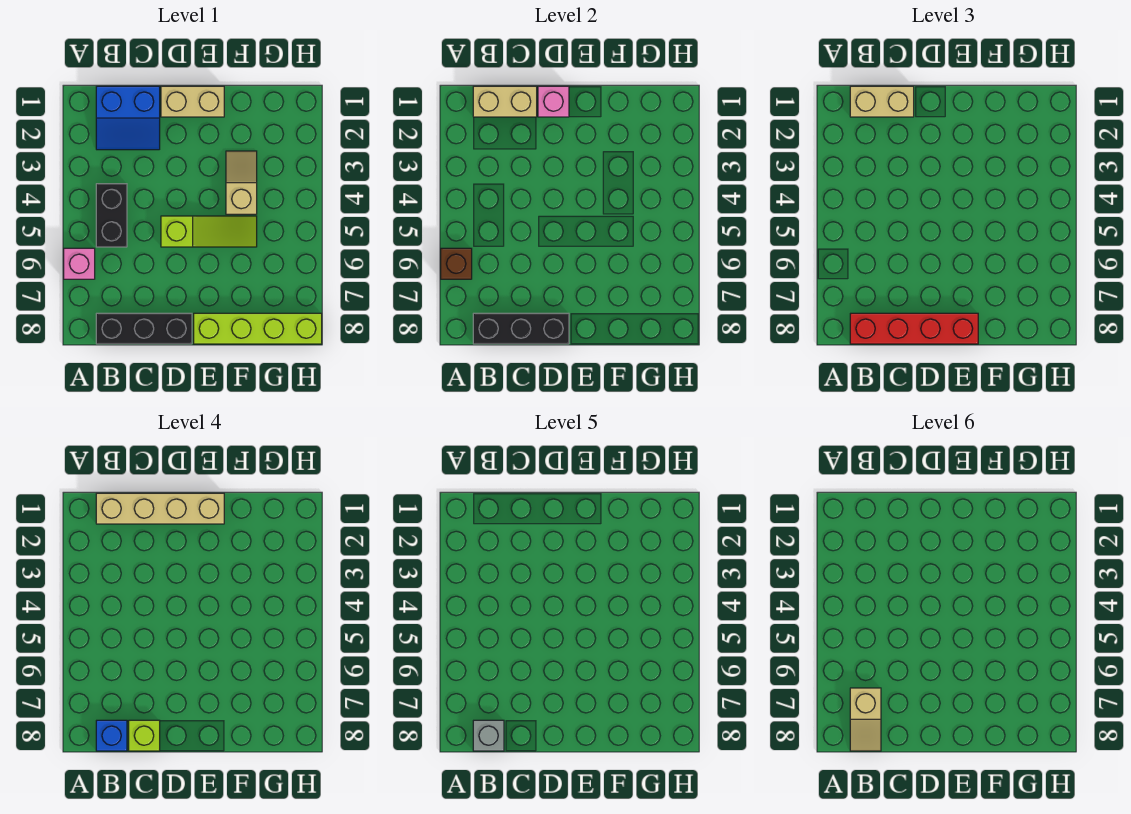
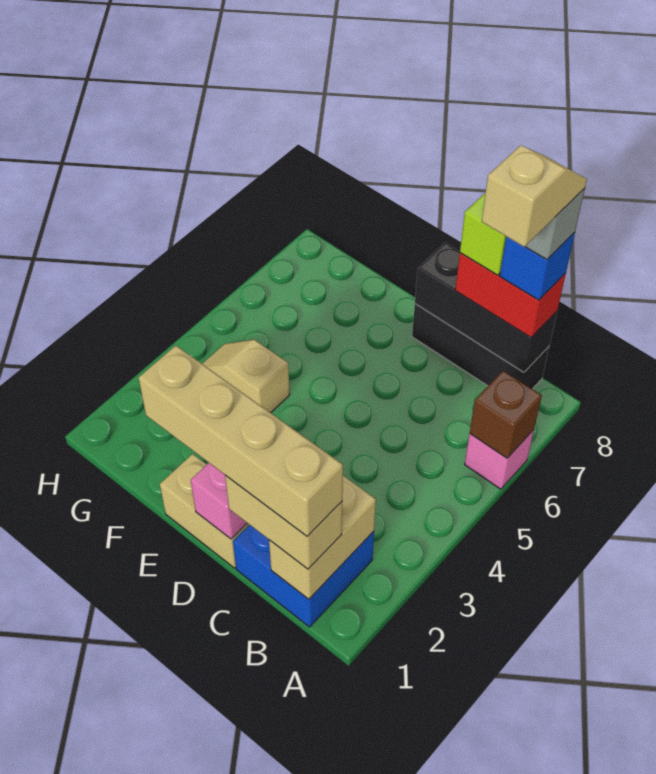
blue 2x2 slope [96,86,160,150] -> blue 2x2 brick [233,525,374,627]
tan 1x2 brick [473,86,537,117] -> tan 1x2 brick turned to [269,476,376,599]
black 1x2 brick [96,184,127,247] -> none
red 1x4 brick [850,313,978,344] -> red 1x2 brick [455,253,566,337]
lime 1x3 slope [161,216,257,247] -> none
lime 1x4 brick [194,313,322,344] -> none
tan 1x2 slope [226,151,257,214] -> tan 1x2 slope turned to [202,340,290,413]

